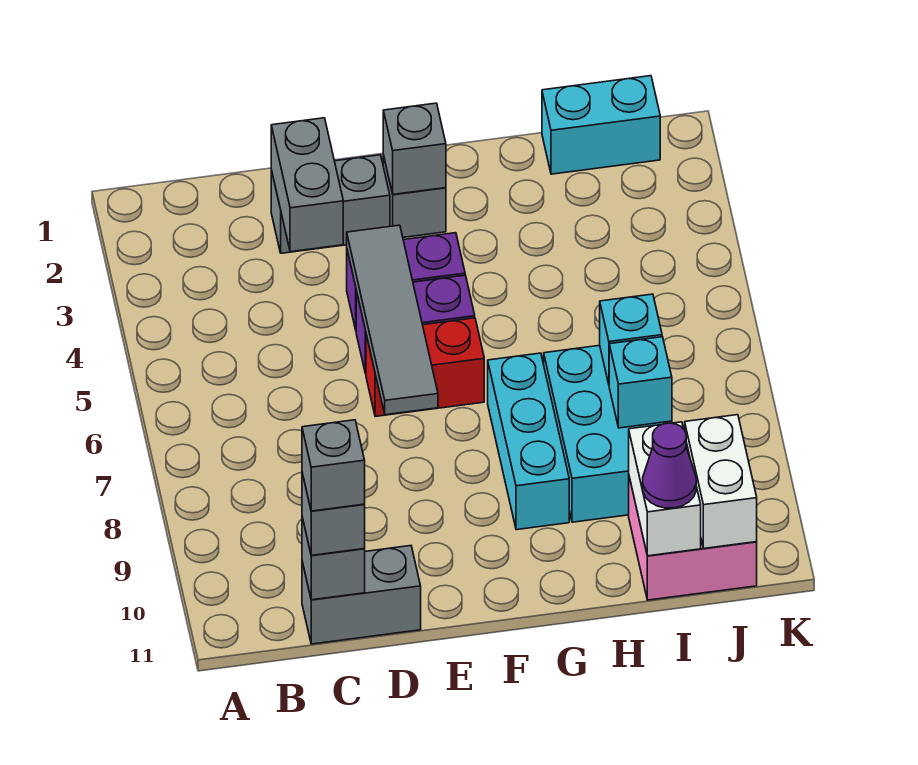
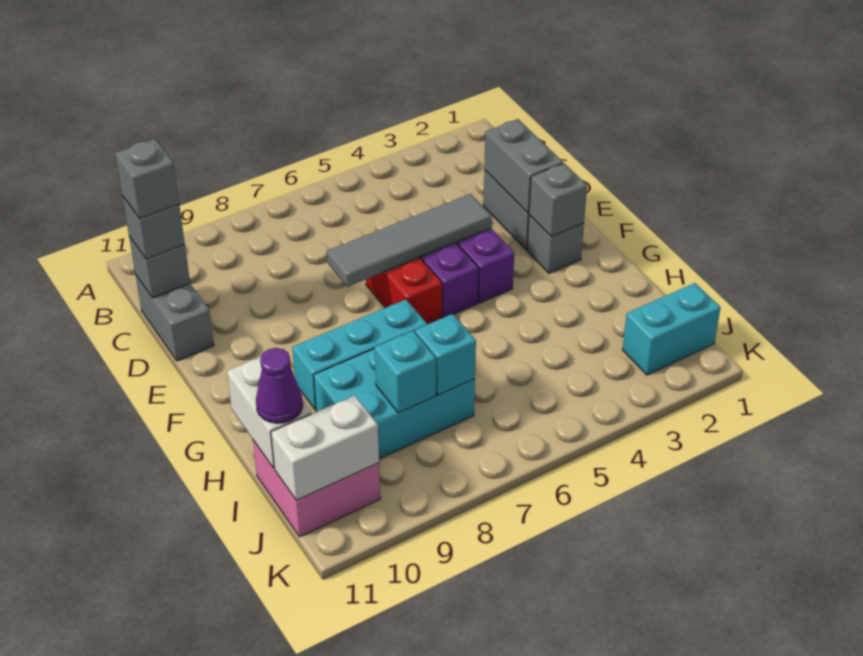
grey 1x2 brick [271,118,343,252] -> grey 1x2 brick turned to [484,119,563,213]
cyan 1x2 brick [542,76,660,174] -> cyan 1x2 brick turned to [622,283,721,375]
white 1x2 brick [629,422,701,556] -> white 1x2 brick turned to [227,357,311,468]

